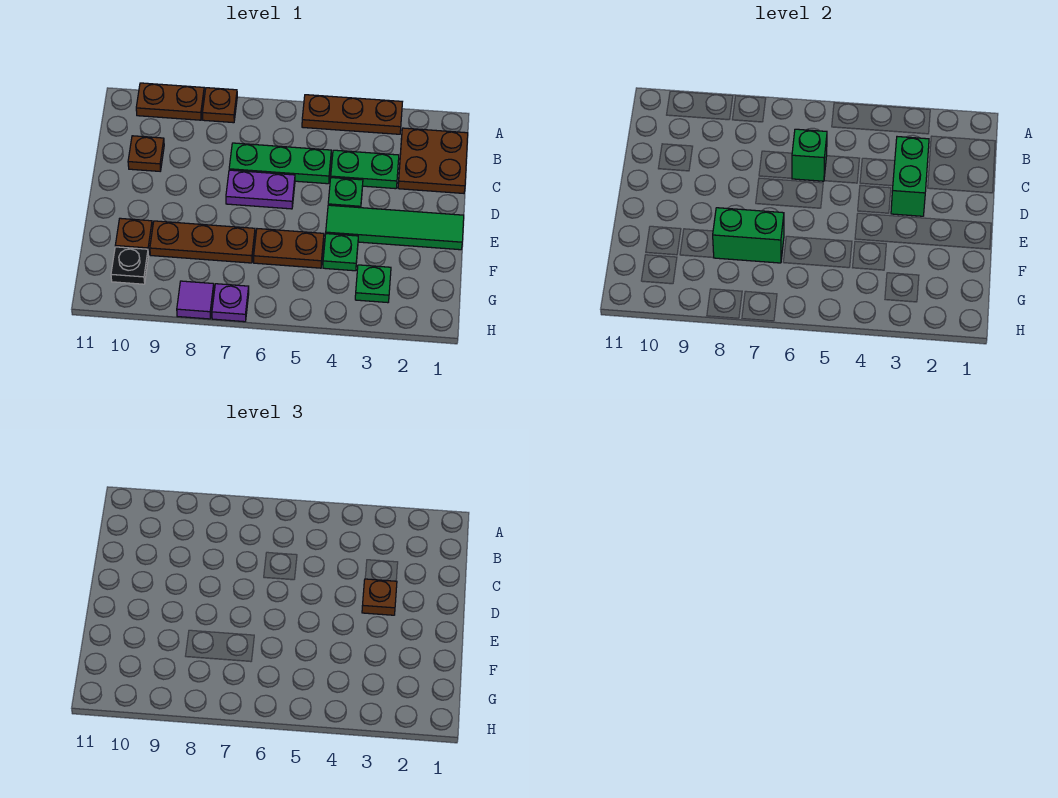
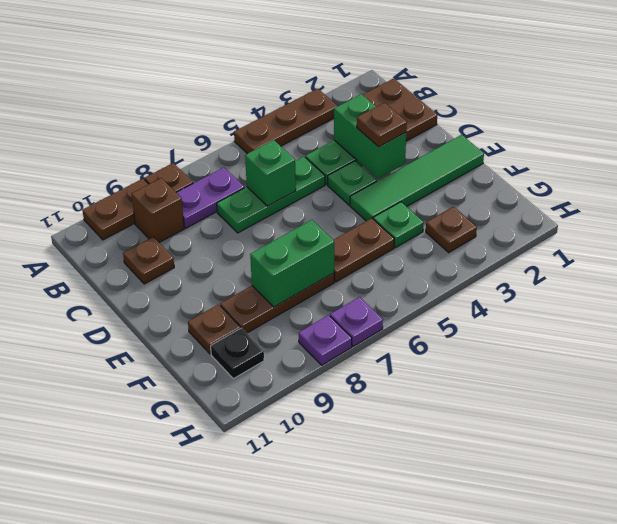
none -> brown 1x1 brick [132,178,184,242]
purple 1x2 plate [226,170,295,209] -> purple 1x2 plate moved to [176,168,244,228]
green 1x1 plate [355,265,391,303] -> brown 1x1 plate [426,207,477,252]
purple 1x1 tile [177,281,214,319] -> purple 1x1 plate [299,315,352,365]

